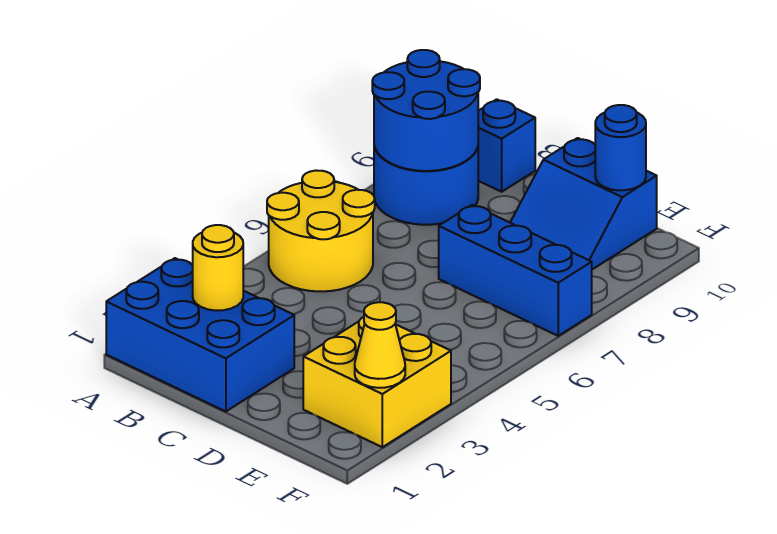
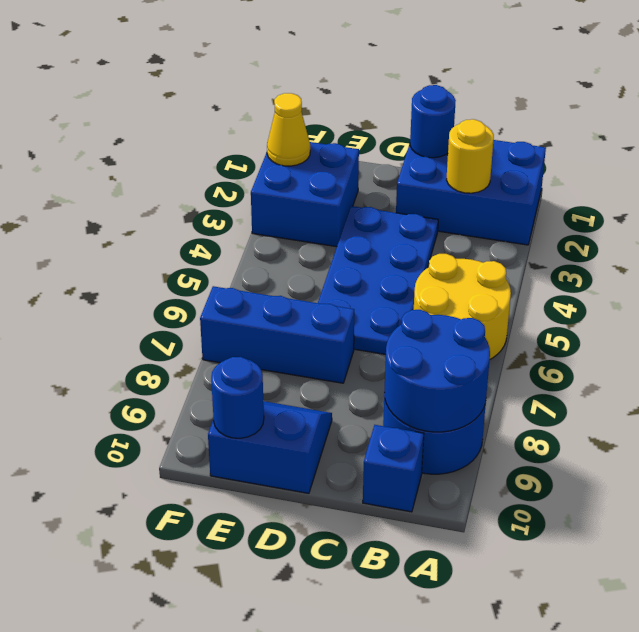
none -> blue 1x1 round brick [410,85,456,158]
none -> blue 2x4 plate [318,206,438,355]
yellow 2x2 brick [303,317,451,447] -> blue 2x2 brick [251,142,359,247]

